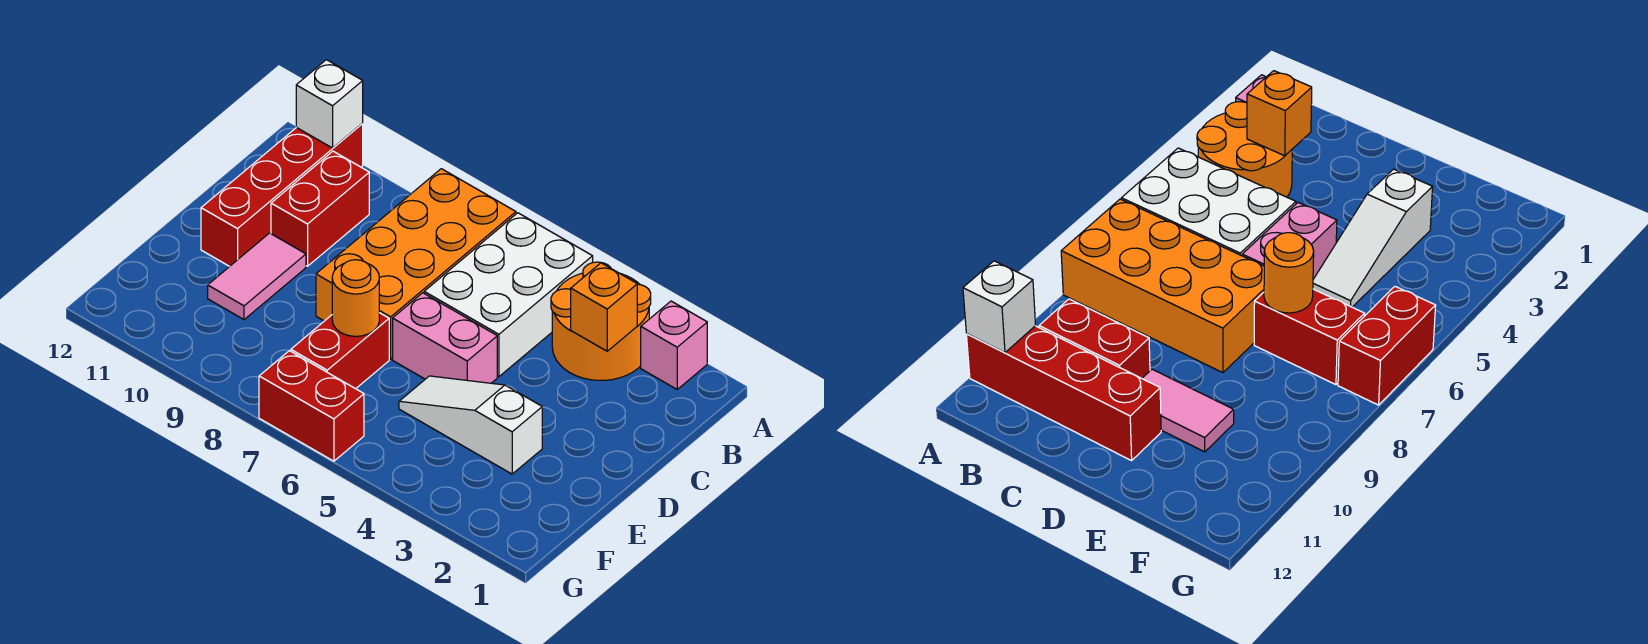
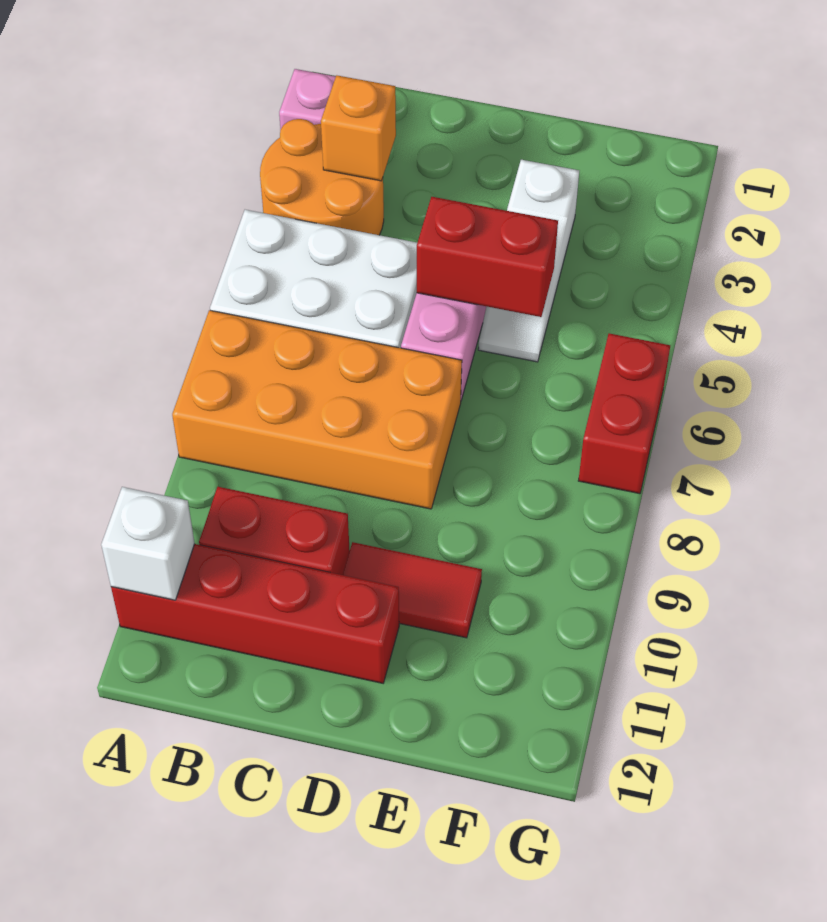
pink 1x2 tile [208,233,306,320] -> red 1x2 tile [343,542,482,638]
red 1x2 brick [291,313,389,389] -> red 1x2 brick moved to [417,197,558,317]
orange 1x1 round brick [332,260,379,336] -> none

